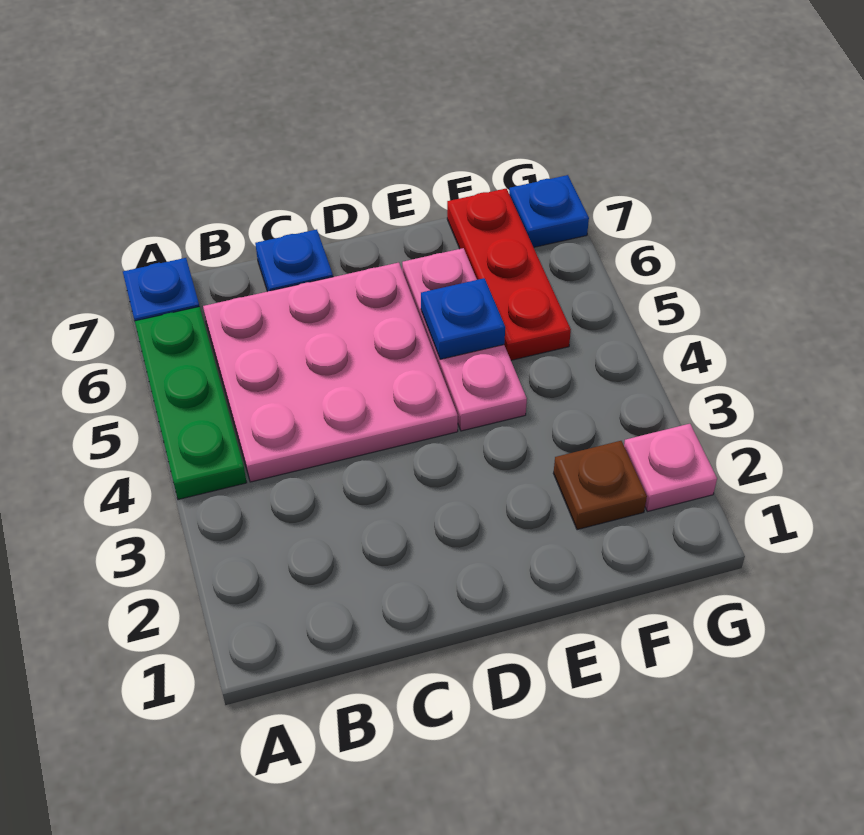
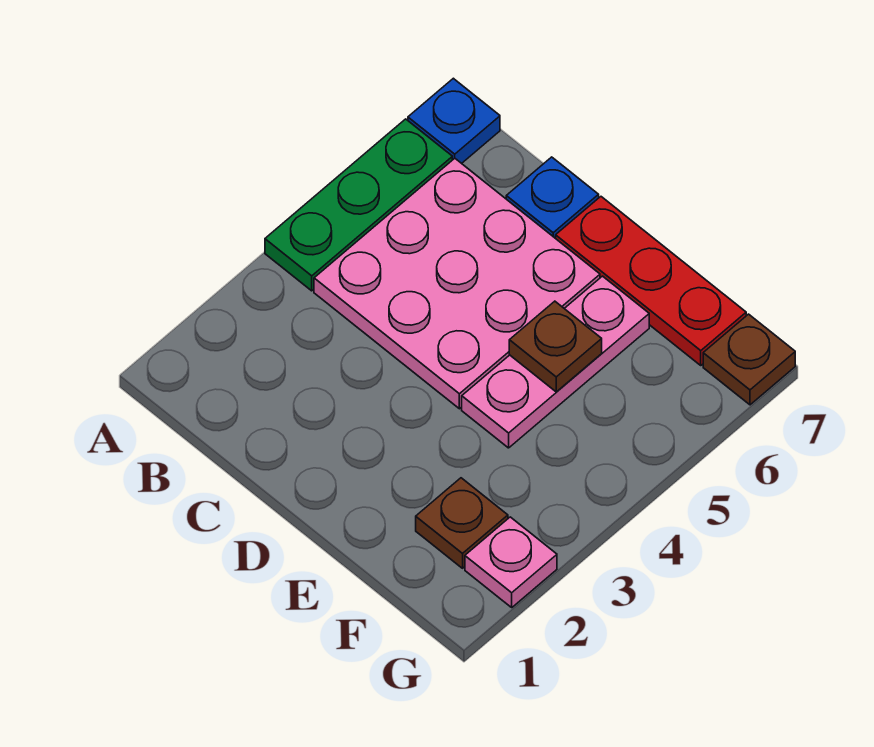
blue 1x1 plate [421,278,505,359] -> brown 1x1 plate [509,301,602,392]
red 1x3 plate [447,189,571,360] -> red 1x3 plate turned to [556,197,746,365]
blue 1x1 plate [509,175,589,247] -> brown 1x1 plate [703,314,795,405]

